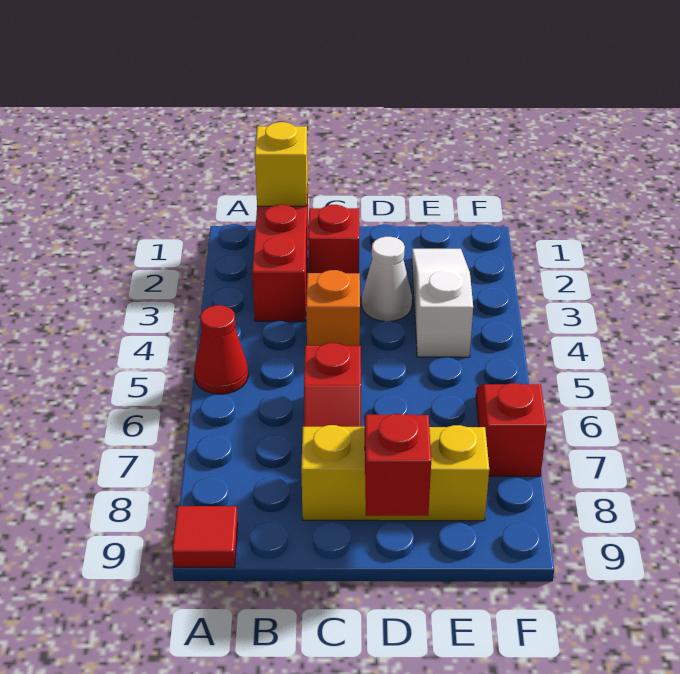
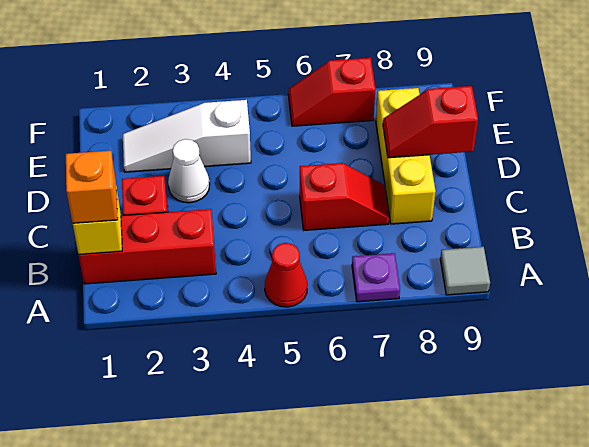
none -> purple 1x1 plate [352,253,400,302]
red 1x1 tile [172,506,238,568] -> grey 1x1 tile [440,247,490,295]
orange 1x1 brick [306,270,360,346] -> orange 1x1 brick moved to [66,151,118,223]

